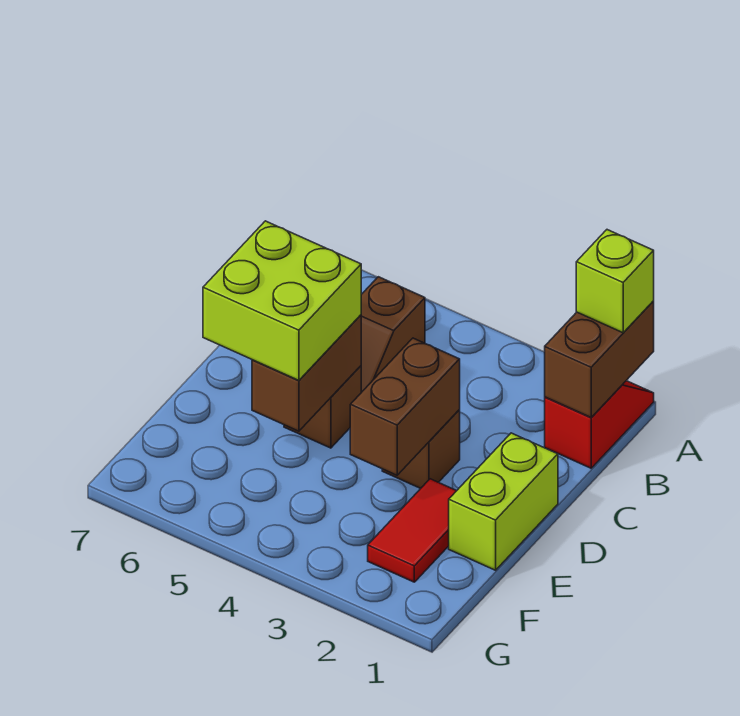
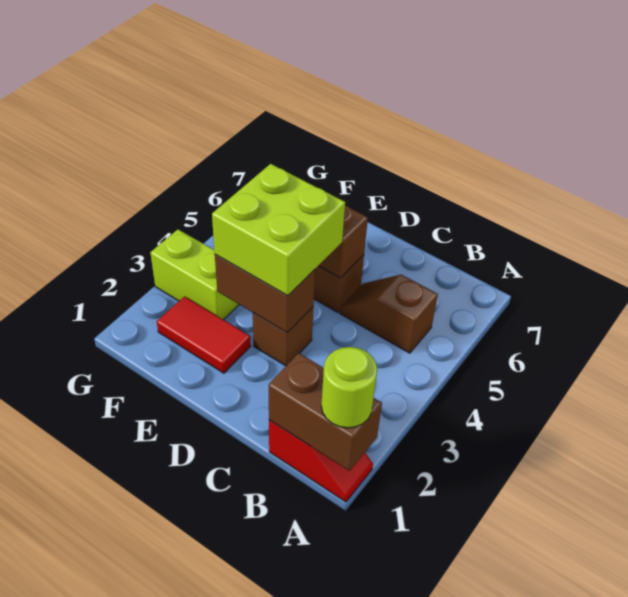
lime 1x1 brick [576,230,654,333] -> lime 1x1 round brick [321,347,377,428]
lime 1x2 brick [449,433,558,570] -> lime 1x2 brick moved to [150,230,239,320]
lime 2x2 brick [203,221,361,380] -> lime 2x2 brick moved to [212,164,345,296]

